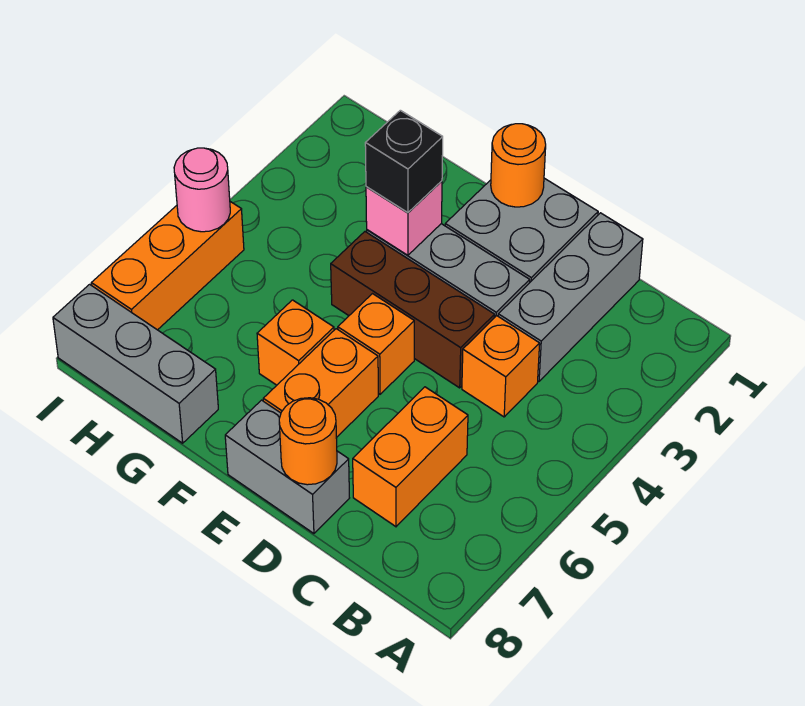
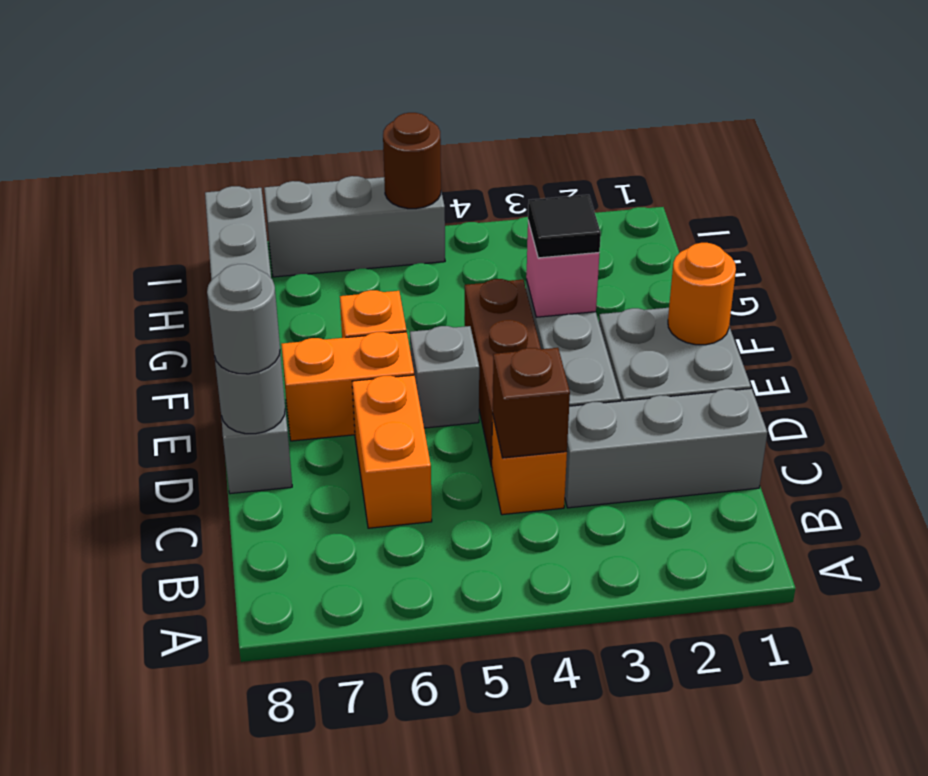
none -> brown 1x1 brick [493,348,570,458]
orange 1x2 brick [353,387,468,527] -> orange 1x2 brick turned to [352,375,432,528]
orange 1x1 round brick [279,398,337,485] -> grey 1x1 round brick [214,353,285,434]
none -> grey 1x1 round brick [207,264,280,374]
orange 1x1 brick [338,294,414,394] -> grey 1x1 brick [410,326,479,428]
black 1x1 brick [365,110,443,213] -> black 1x1 tile [528,195,601,258]
orange 1x3 brick [91,202,244,330] -> grey 1x3 brick [264,176,445,277]
pink 1x1 round brick [174,148,230,232] -> brown 1x1 round brick [383,113,441,209]

